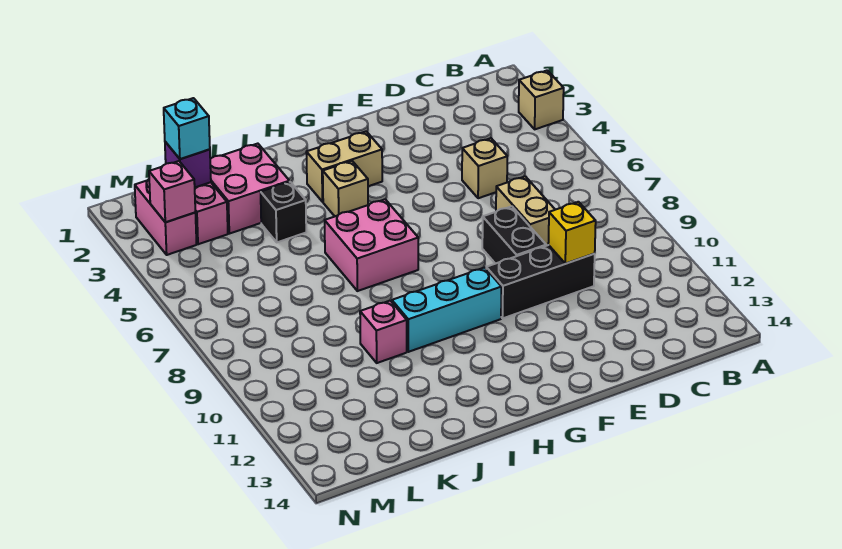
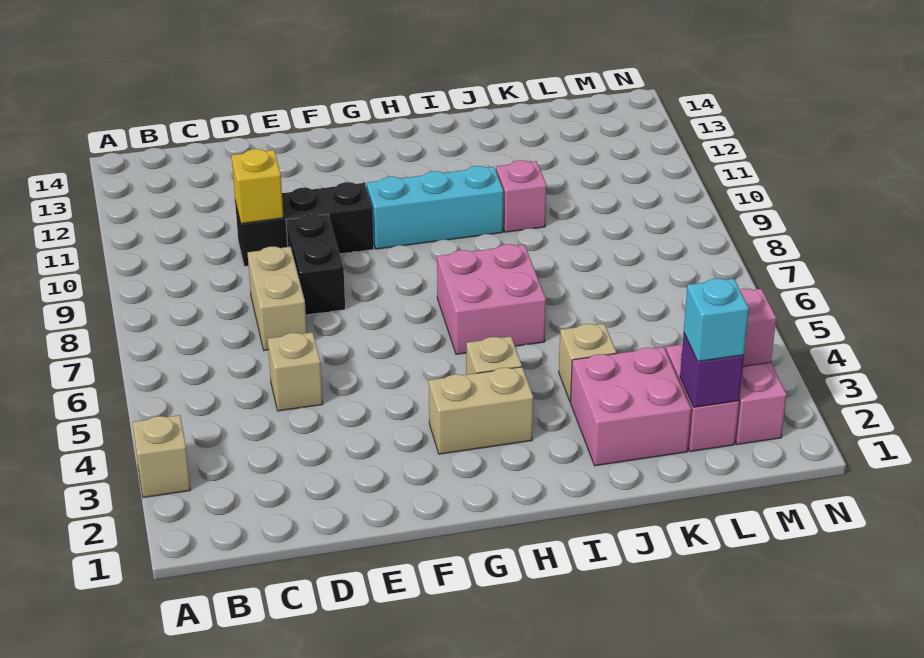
black 1x1 brick [261,182,306,242] -> tan 1x1 brick [559,324,616,402]

